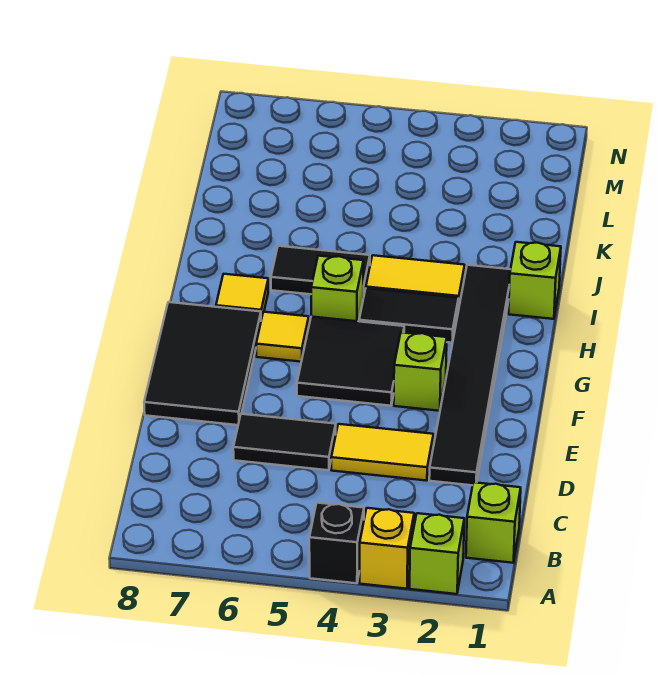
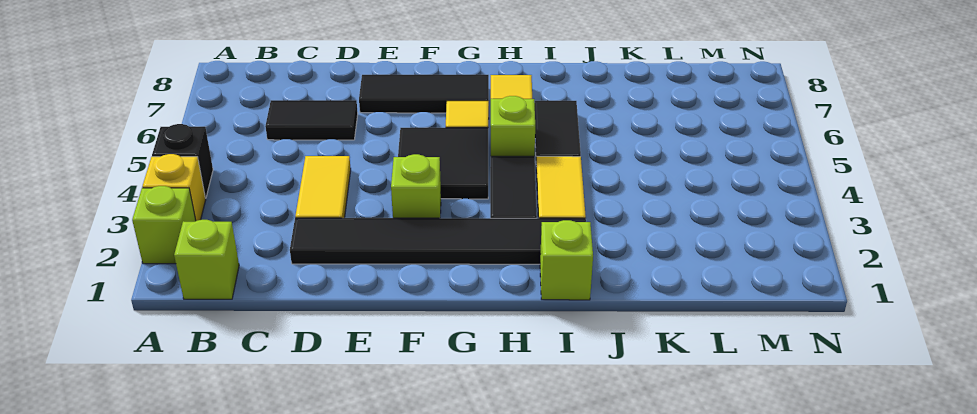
black 1x2 tile [233,414,336,470] -> black 1x2 tile turned to [265,100,358,140]
black 2x3 tile [144,302,261,425] -> black 1x3 tile [359,75,489,113]

